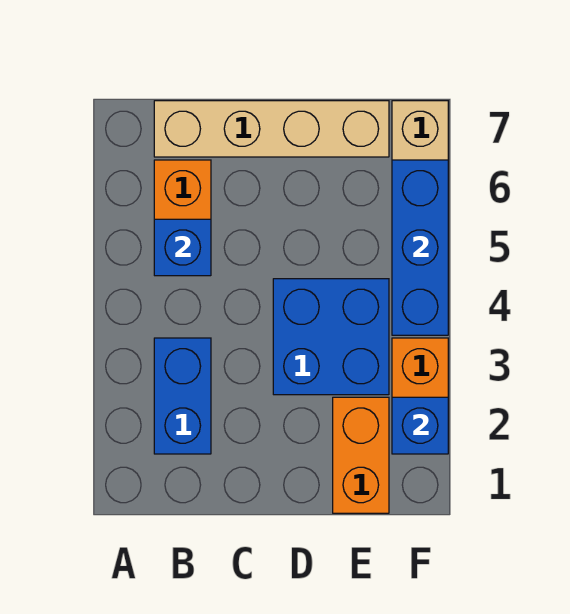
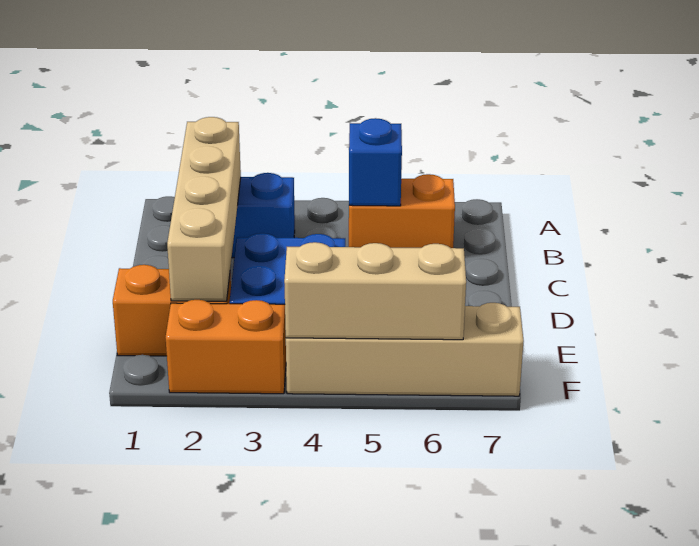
tan 1x4 brick [154,101,389,157] -> tan 1x4 brick moved to [167,117,241,301]
blue 1x1 brick [392,397,448,454] -> none
blue 1x3 brick [392,160,448,335] -> tan 1x3 brick [284,242,466,340]

